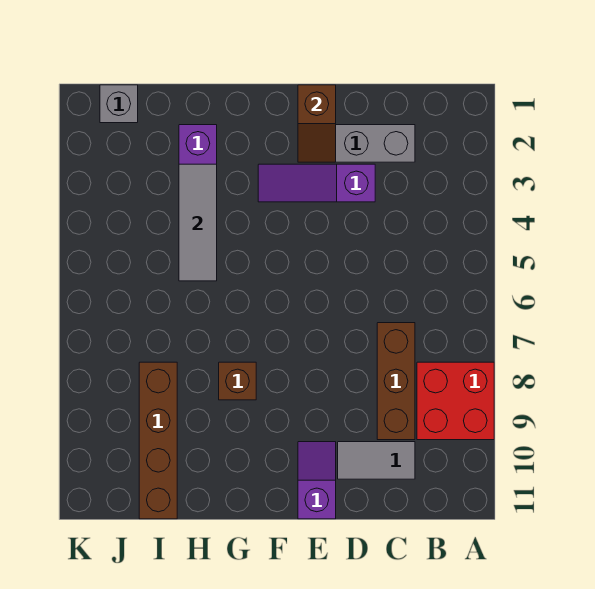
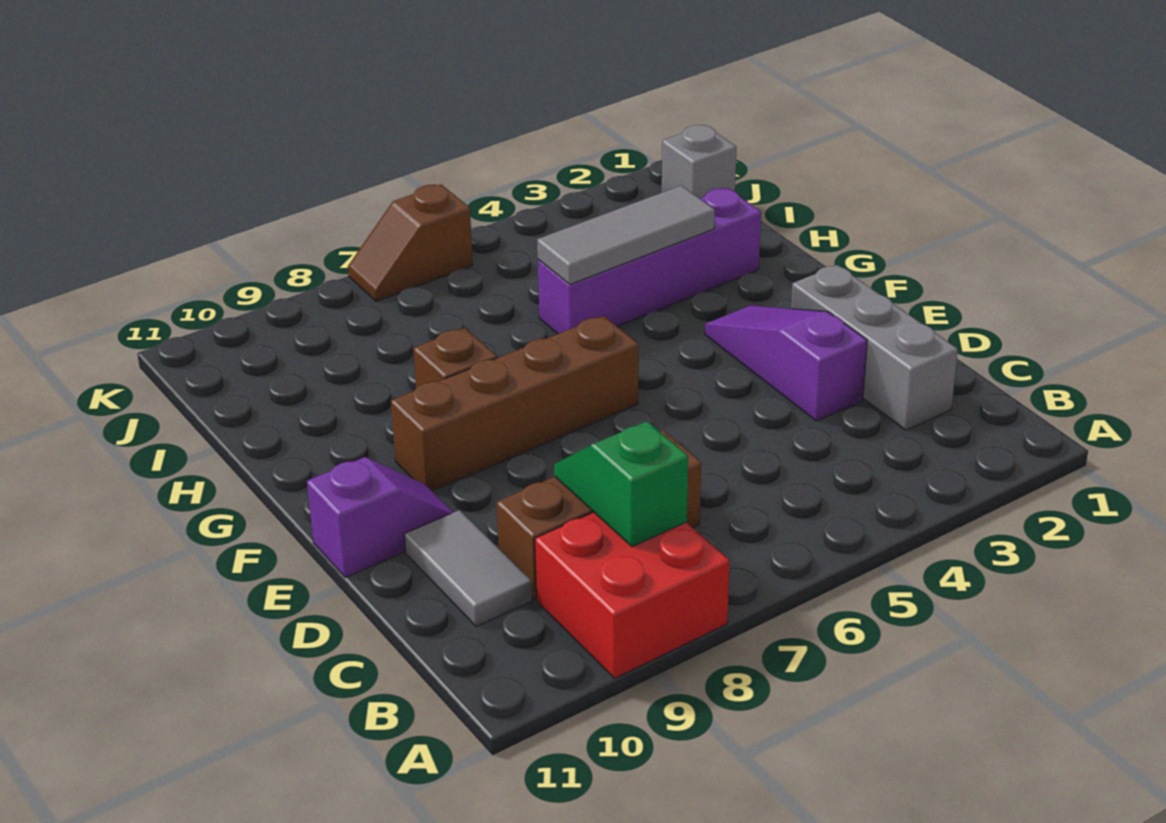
none -> green 1x2 slope [554,421,688,547]
brown 1x2 slope [298,85,336,162] -> brown 1x2 slope moved to [348,185,473,301]
brown 1x4 brick [139,362,177,519] -> brown 1x4 brick moved to [391,316,638,491]

